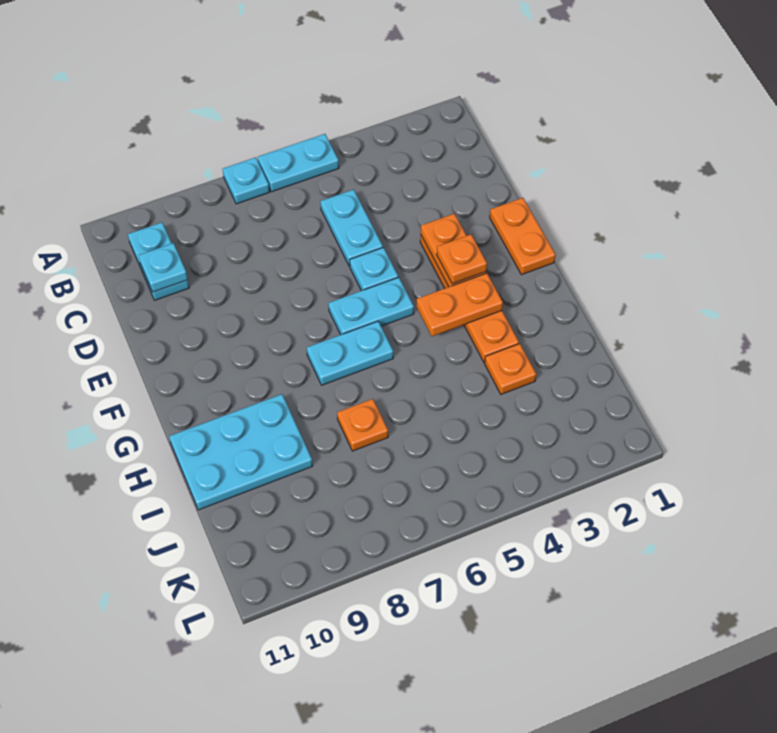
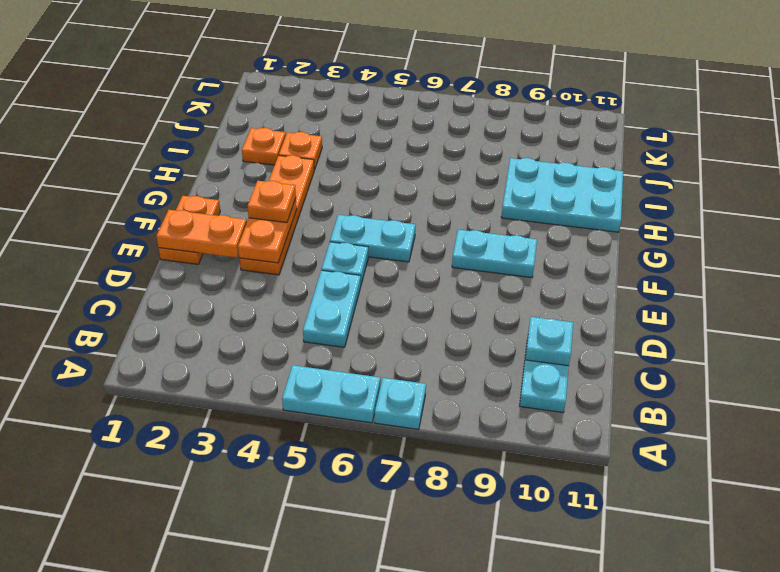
orange 1x2 plate [416,273,503,336] -> orange 1x2 plate moved to [156,210,247,258]
cyan 1x2 plate [307,321,393,385] -> cyan 1x2 plate moved to [452,230,537,278]
orange 1x1 plate [337,399,388,451] -> orange 1x1 plate moved to [242,128,286,165]

